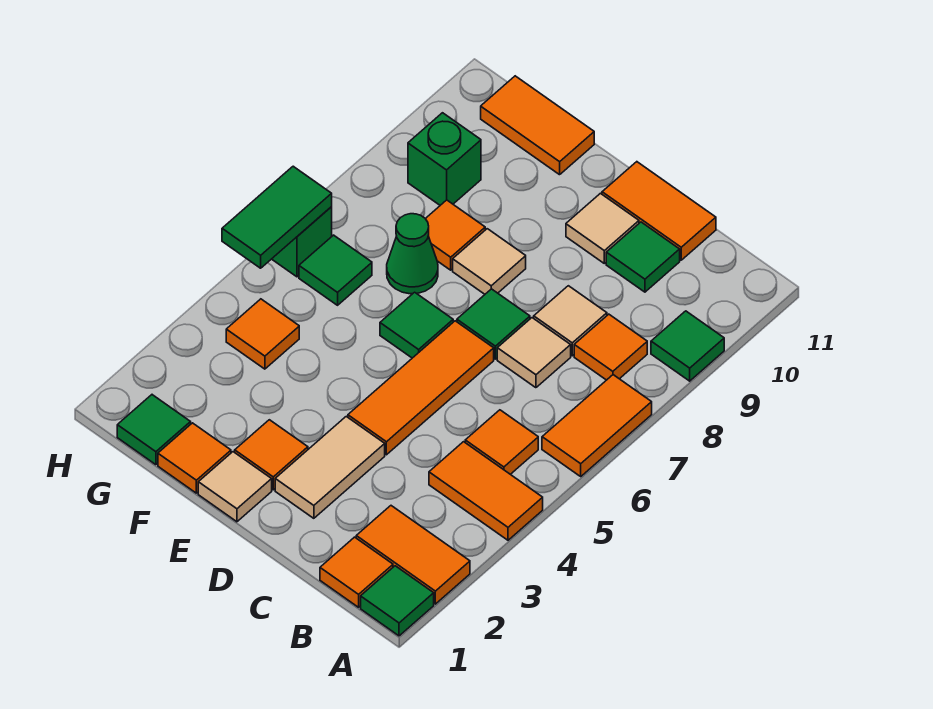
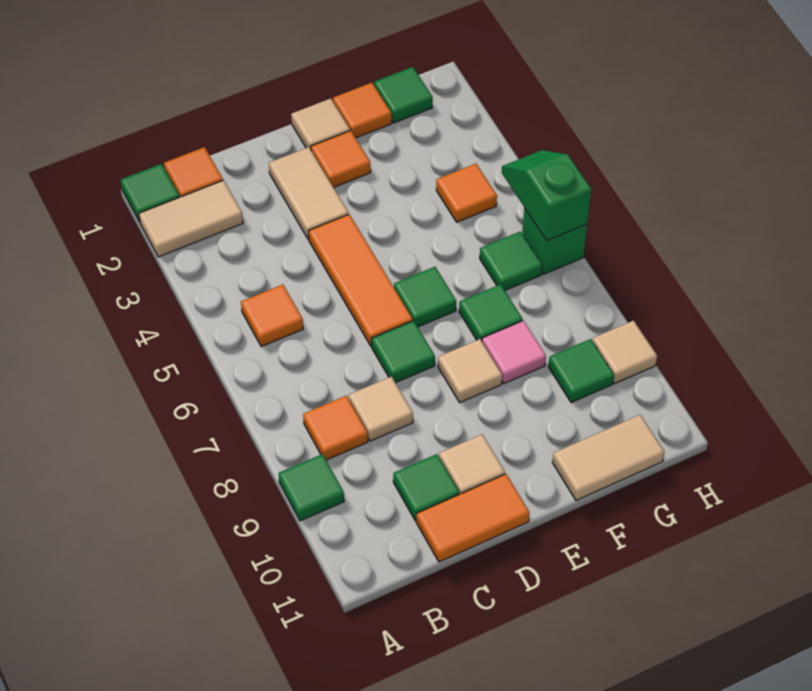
orange 1x2 tile [356,506,470,604] -> tan 1x2 tile [139,180,243,257]
orange 1x2 tile [429,442,543,540] -> none
orange 1x2 tile [542,375,652,476] -> none
tan 1x1 tile [497,318,571,388] -> tan 1x1 tile moved to [592,321,657,383]
green 1x1 cone [387,214,438,294] -> green 1x1 tile [459,284,523,341]
orange 1x1 tile [425,200,485,270] -> pink 1x1 tile [482,321,546,384]
orange 1x2 tile [481,76,594,175] -> tan 1x2 tile [552,415,664,500]
green 1x1 brick [408,113,481,205] -> green 1x1 tile [548,339,614,403]
green 1x2 tile [222,166,332,268] -> green 1x2 slope [502,150,591,241]

